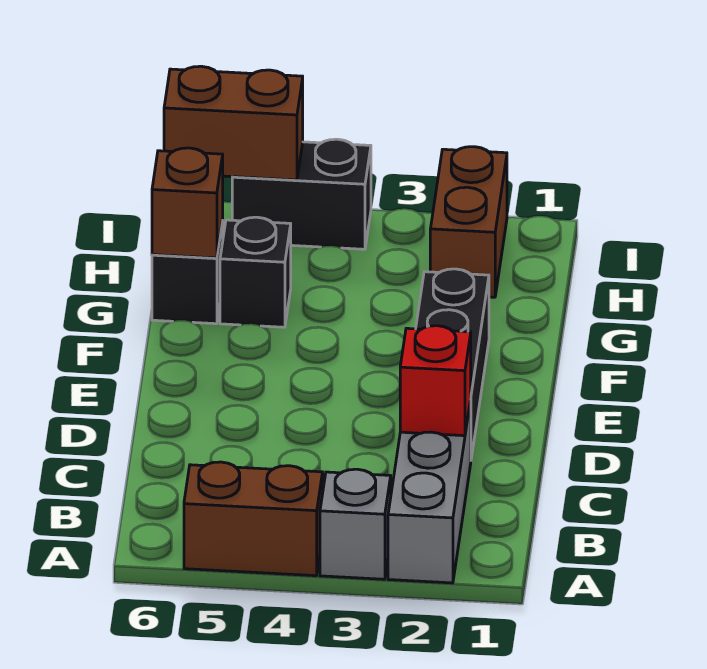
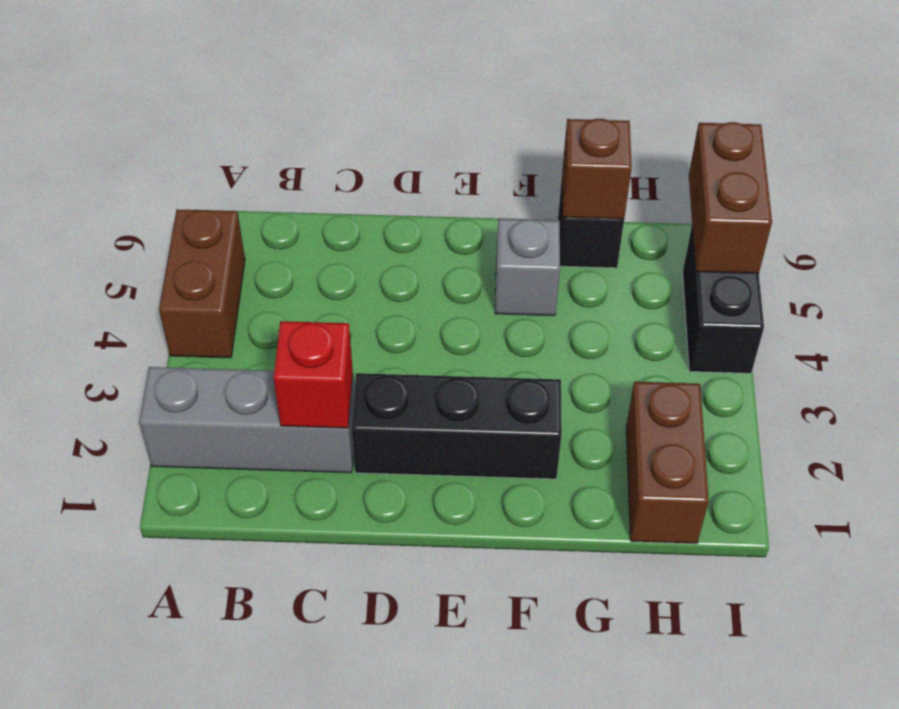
grey 1x1 brick [320,469,391,579] -> grey 1x1 brick moved to [495,219,560,316]
black 1x1 brick [220,217,291,327] -> none
brown 1x2 brick [430,147,507,297] -> brown 1x2 brick turned to [626,382,709,544]

